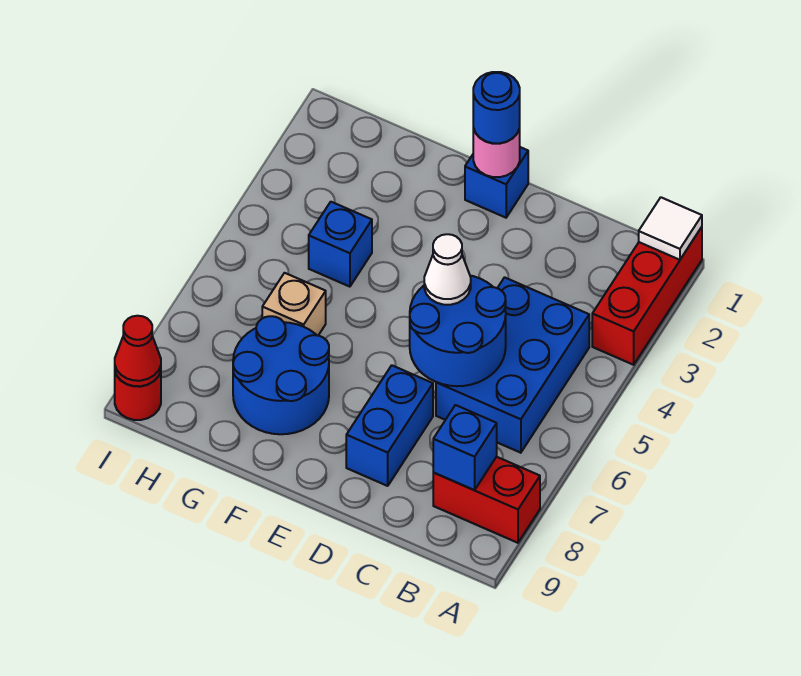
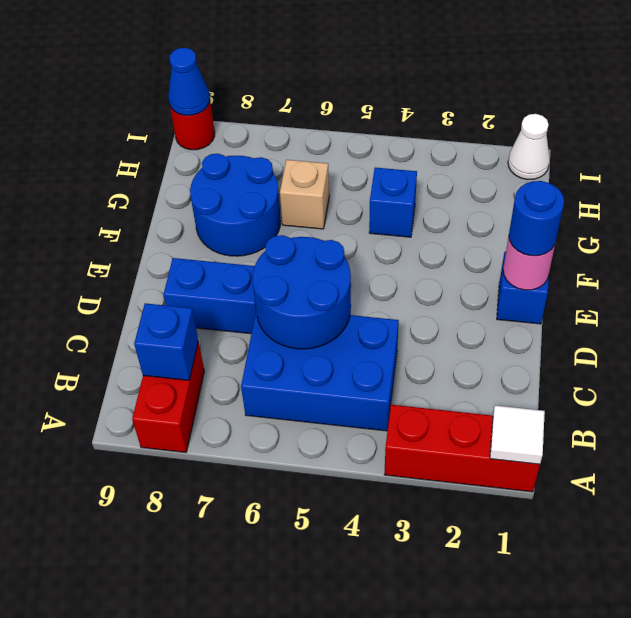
white 1x1 cone [424,234,471,305] -> white 1x1 cone moved to [508,114,550,179]
red 1x1 cone [115,316,161,386] -> blue 1x1 cone [168,48,210,115]

